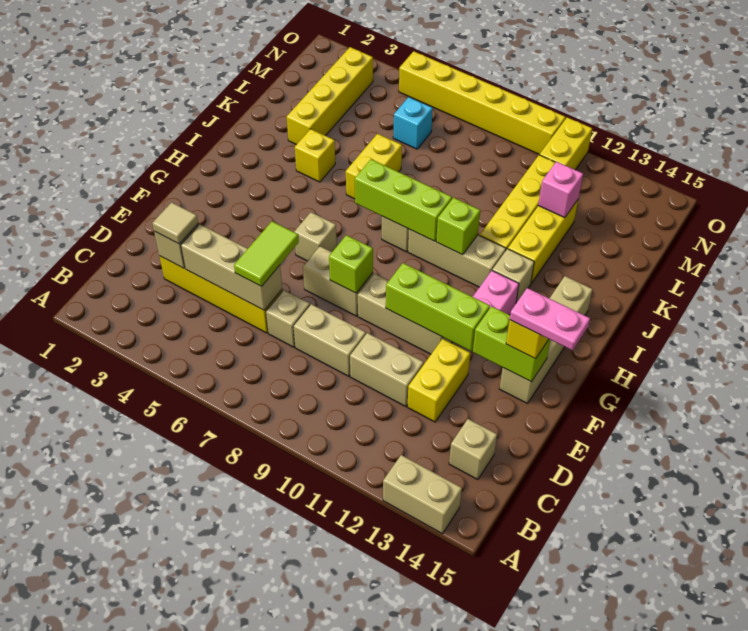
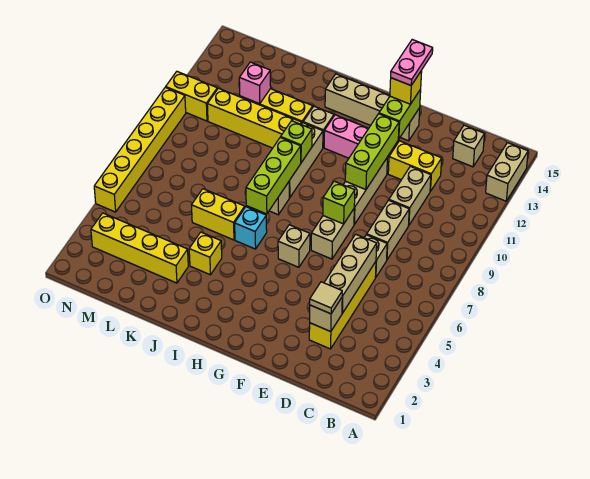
lime 1x2 tile [234,221,299,287] -> none
cyan 1x1 brick [393,97,433,149] -> cyan 1x1 brick moved to [235,207,267,249]

